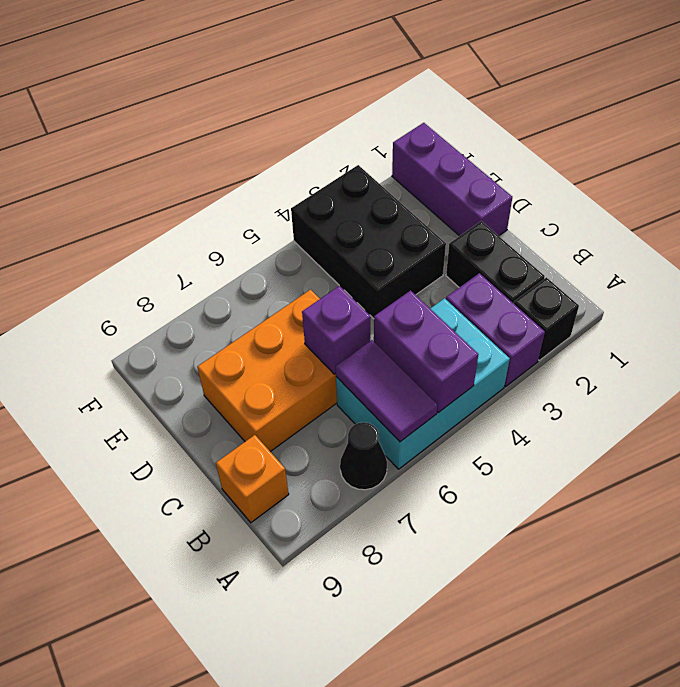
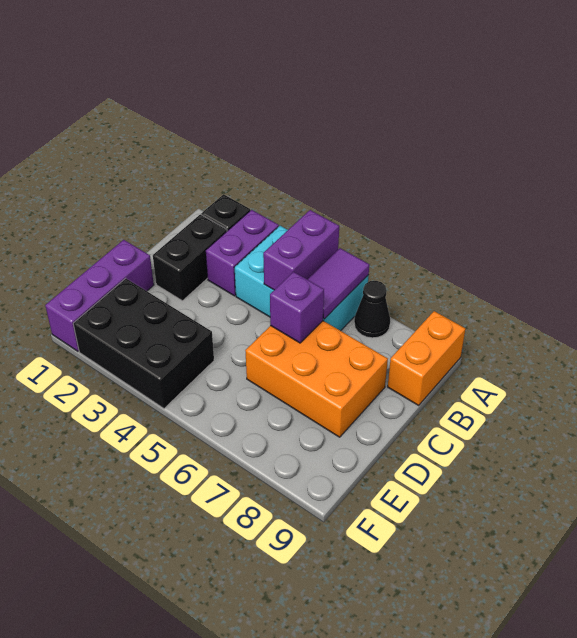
orange 1x1 brick [216,435,289,523] -> orange 1x2 brick [388,311,465,405]
black 2x3 brick [291,165,446,319] -> black 2x3 brick turned to [73,278,214,409]

